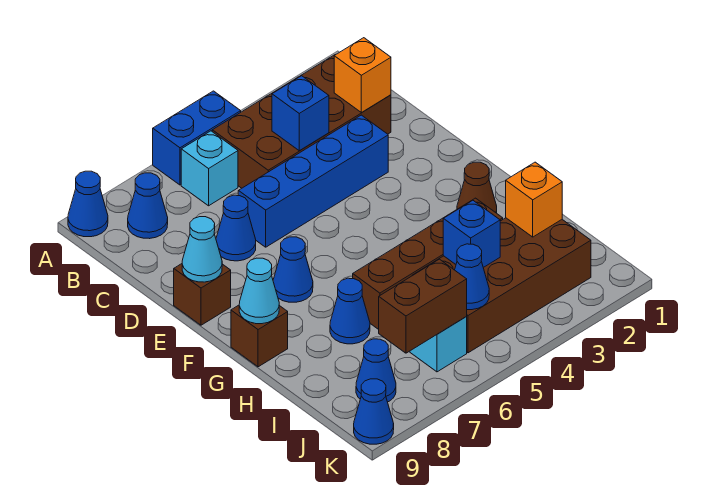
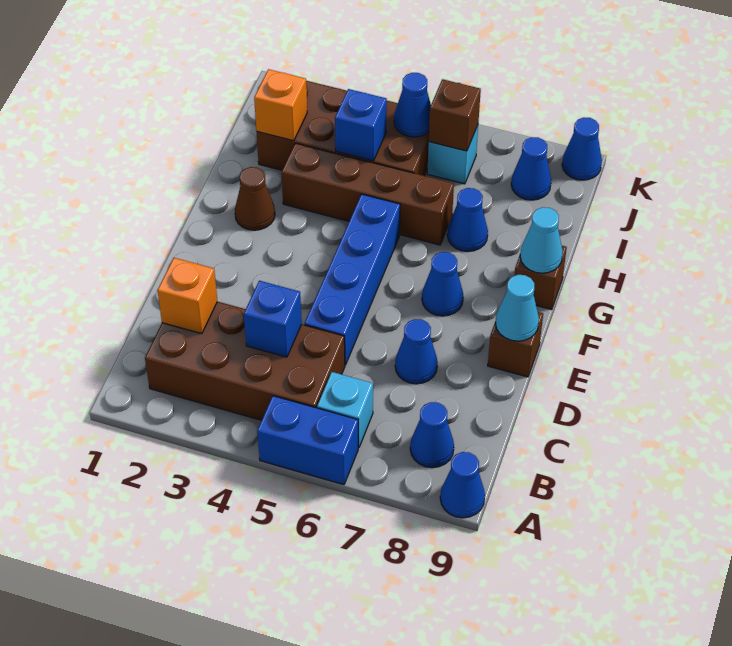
blue 1x4 brick [238,115,388,247] -> blue 1x4 brick turned to [305,194,400,365]
brown 1x2 brick [379,259,467,353] -> brown 1x1 brick [429,79,481,151]

